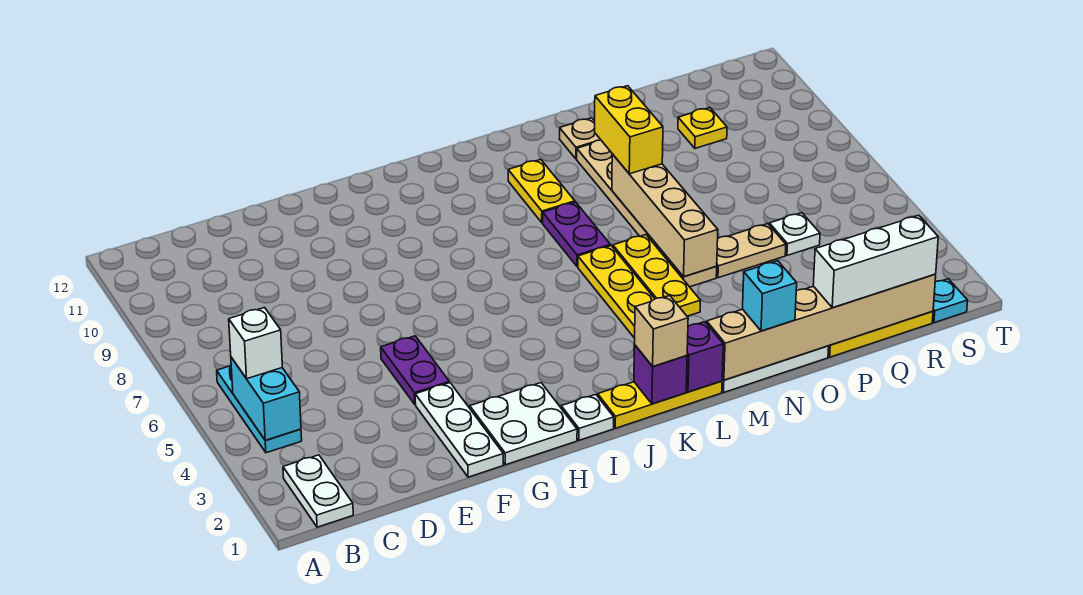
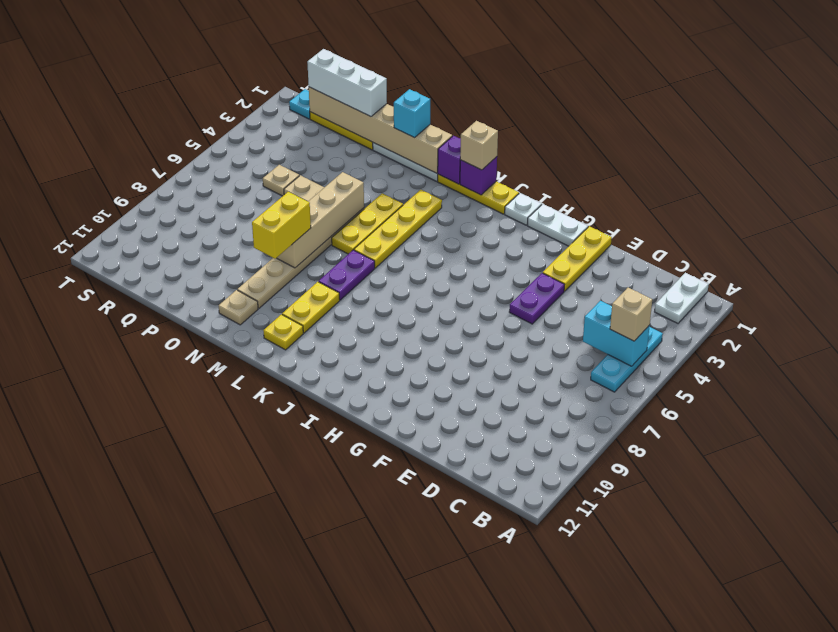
cyan 1x2 brick [231,357,301,440] -> cyan 1x2 brick turned to [583,301,650,366]
white 1x1 brick [229,308,282,379] -> tan 1x1 brick [610,287,652,341]
white 1x3 plate [415,383,503,477] -> yellow 1x3 plate [543,226,612,291]
white 2x2 plate [470,383,577,465] -> white 1x2 plate [527,204,588,246]
white 1x1 plate [769,213,820,255] -> tan 1x1 plate [263,165,299,196]
yellow 1x1 plate [678,108,727,148] -> yellow 1x1 plate moved to [263,314,303,350]

